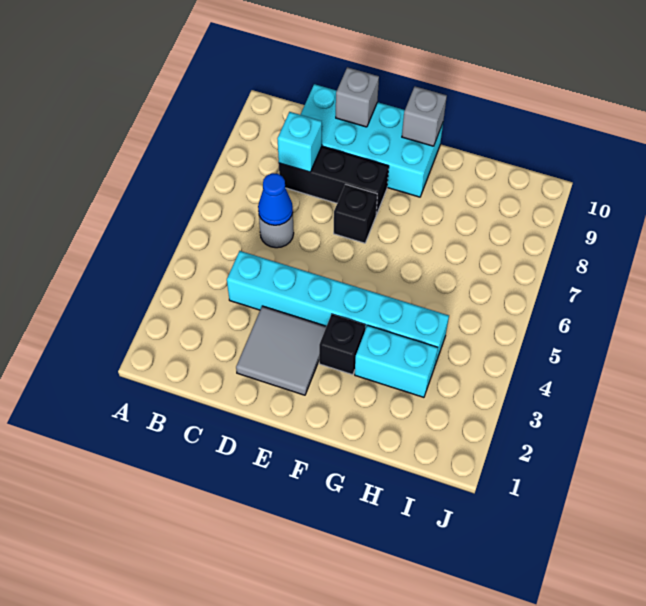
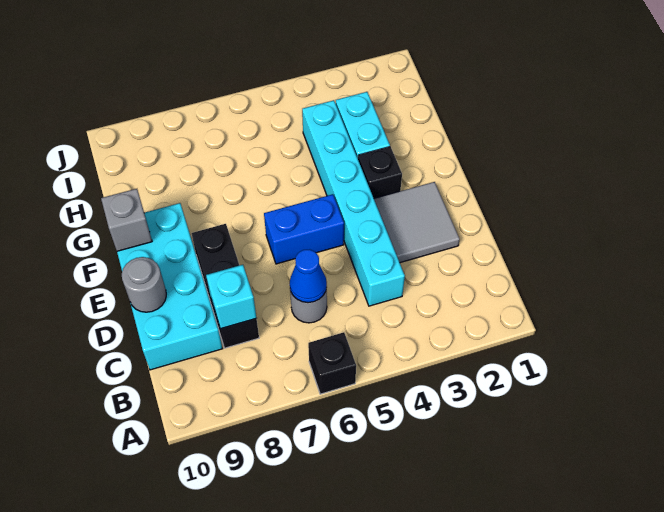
grey 1x1 brick [336,67,379,127] -> grey 1x1 round brick [122,257,166,312]
none -> blue 1x2 brick [264,194,344,264]
black 1x1 brick [334,184,377,243] -> black 1x1 brick moved to [308,332,356,394]

